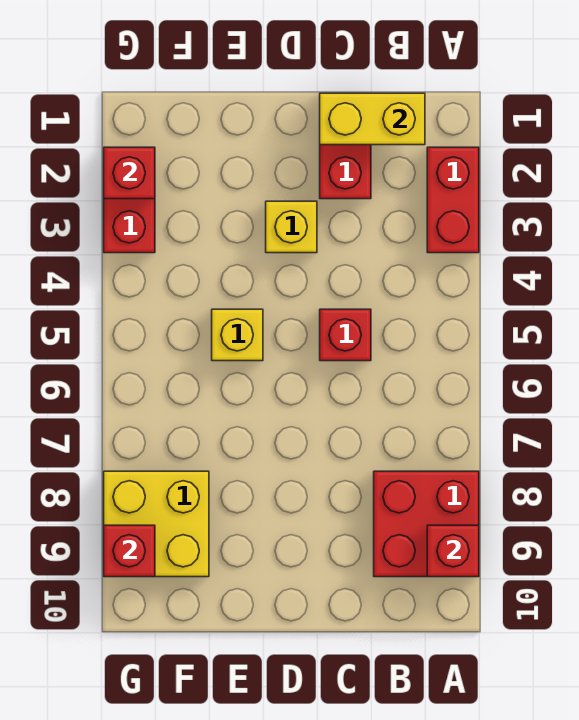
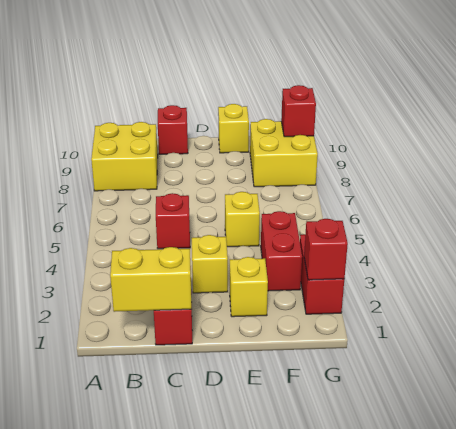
red 1x2 brick [427,147,479,253] -> red 1x2 brick moved to [261,211,302,291]
red 2x2 brick [374,471,479,577] -> yellow 2x2 brick [91,122,158,191]
red 1x1 brick [427,525,479,577] -> red 1x1 brick moved to [158,105,188,154]
none -> yellow 1x1 brick [230,257,268,317]
none -> yellow 1x1 brick [218,104,249,153]

